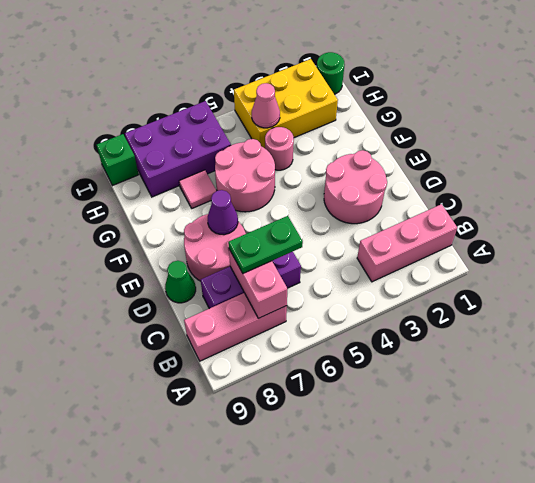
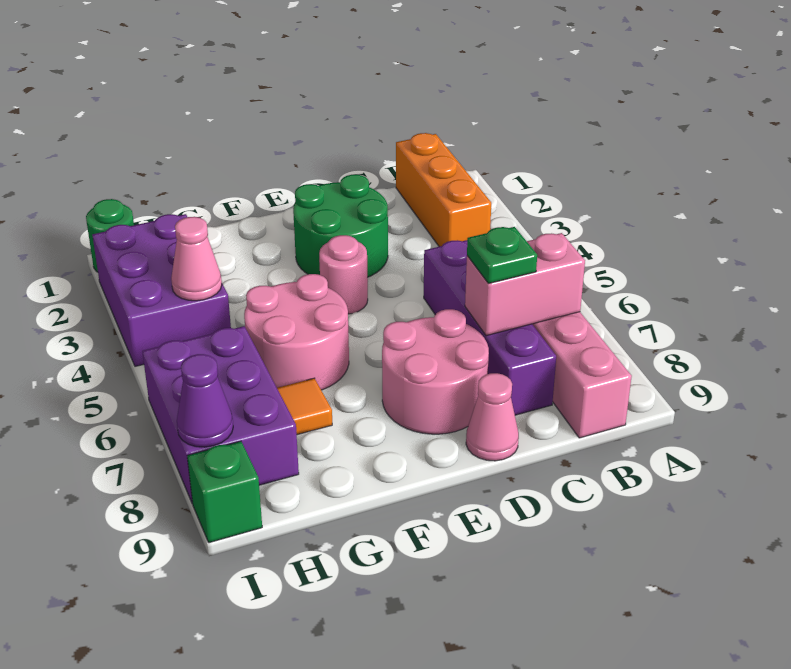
pink 1x3 brick [357,204,457,282] -> orange 1x3 brick [396,133,491,247]
purple 1x3 brick [201,252,301,309] -> purple 1x4 brick [424,240,556,415]
green 1x2 plate [228,216,303,273] -> green 1x1 plate [467,227,537,284]
pink 2x2 round brick [324,150,387,224] -> green 2x2 round brick [293,175,388,277]
green 1x1 cone [165,261,196,303] -> pink 1x1 cone [466,373,519,461]
purple 1x1 cone [208,190,238,235] -> purple 1x1 cone moved to [177,354,233,447]
pink 1x1 round brick [265,127,294,170] -> pink 1x1 round brick moved to [319,235,368,314]
pink 1x1 tile [179,170,217,208] -> orange 1x1 tile [277,378,332,435]
yellow 2x3 brick [234,59,338,148] -> purple 2x3 brick [92,214,231,366]

